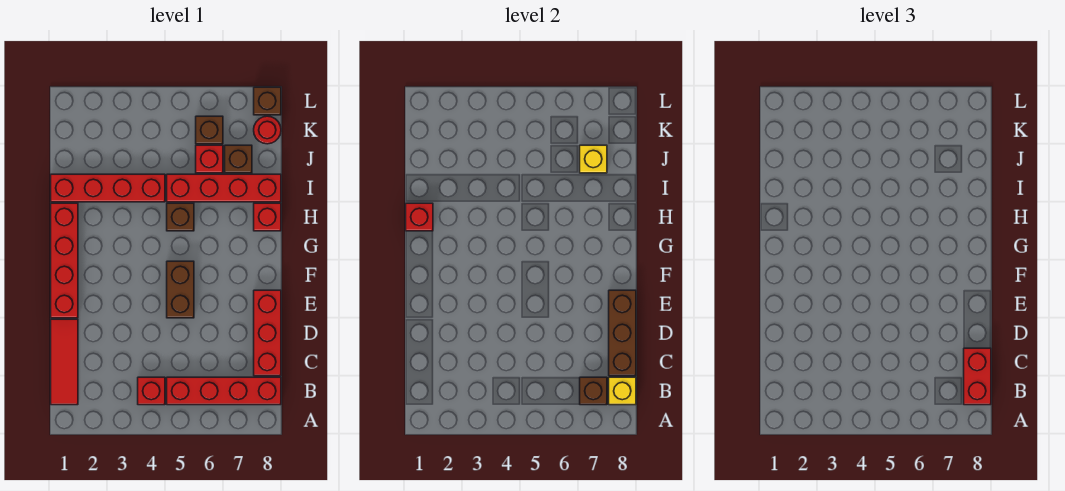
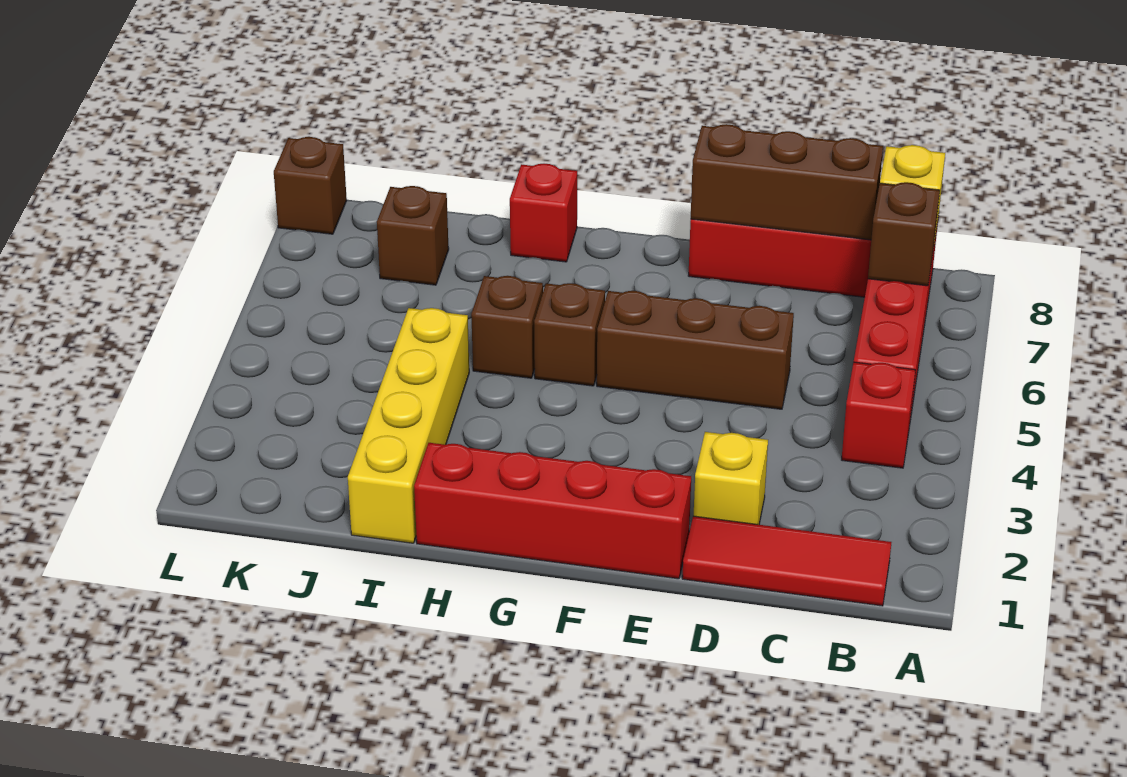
red 1x2 brick [964,348,991,405] -> none
brown 1x2 brick [167,261,194,318] -> brown 1x3 brick [597,291,794,409]
red 1x1 brick [406,203,433,231] -> none
red 1x4 brick [51,174,165,202] -> yellow 1x4 brick [348,308,469,543]
red 1x4 brick [167,174,281,202] -> none
red 1x1 brick [196,145,223,173] -> none
yellow 1x1 brick [580,145,607,173] -> yellow 1x1 brick moved to [694,432,768,525]
brown 1x1 brick [196,116,223,144] -> brown 1x1 brick moved to [534,283,605,386]
red 1x1 round brick [254,116,281,144] -> none

